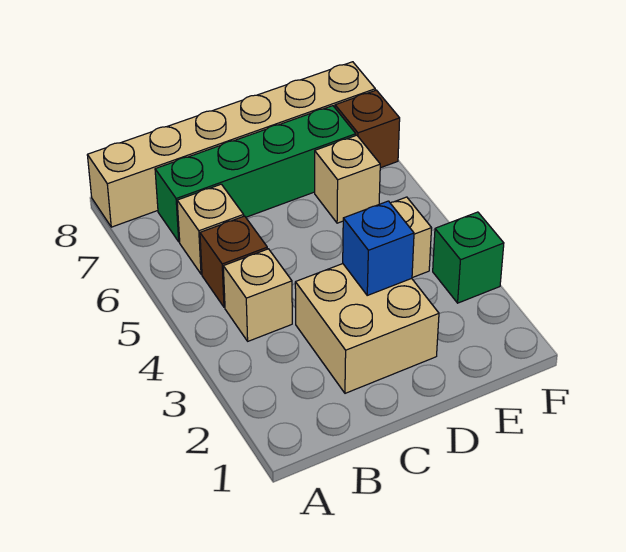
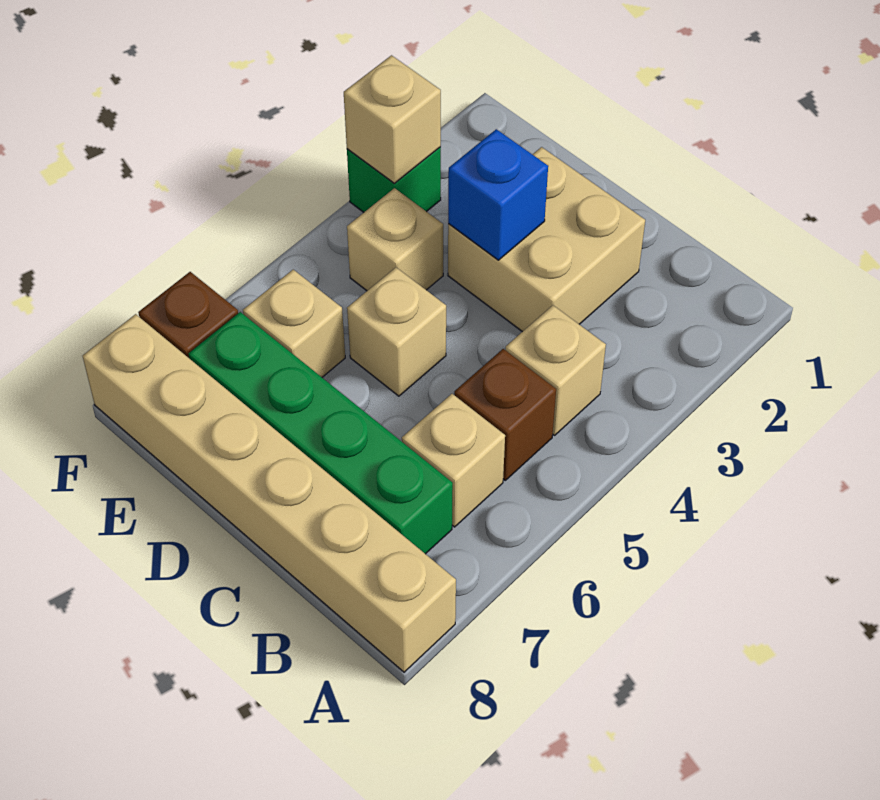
none -> tan 1x1 brick [347,267,446,396]
none -> tan 1x1 brick [344,55,441,183]

